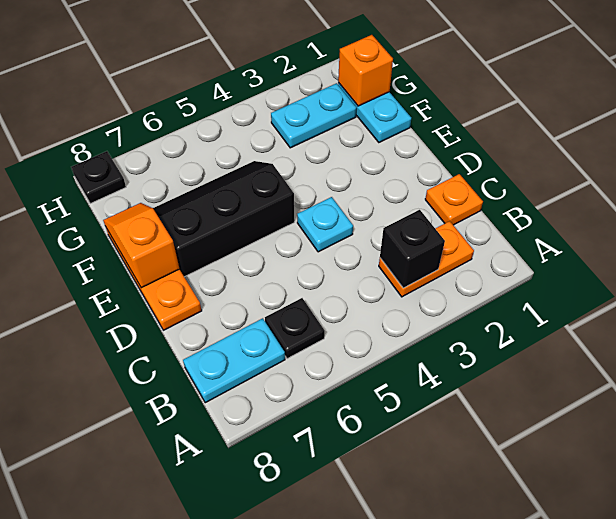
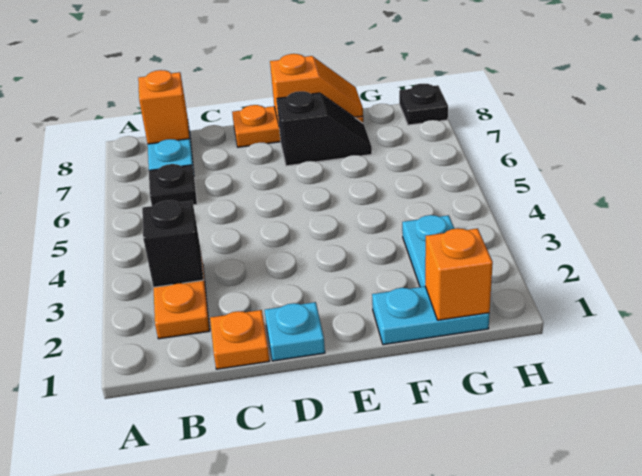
none -> orange 1x1 brick [138,70,190,144]
cyan 1x1 plate [297,197,353,252] -> cyan 1x1 plate moved to [265,302,325,361]
black 2x3 slope [153,161,295,277] -> black 1x2 slope [277,91,372,166]

